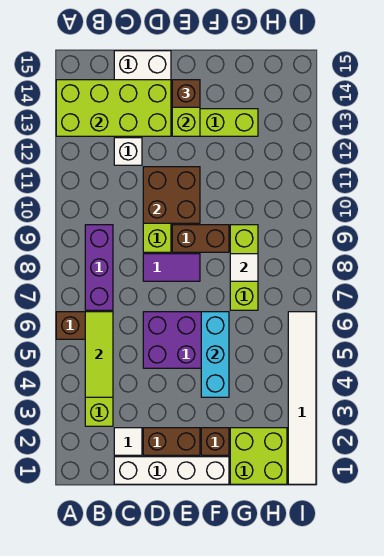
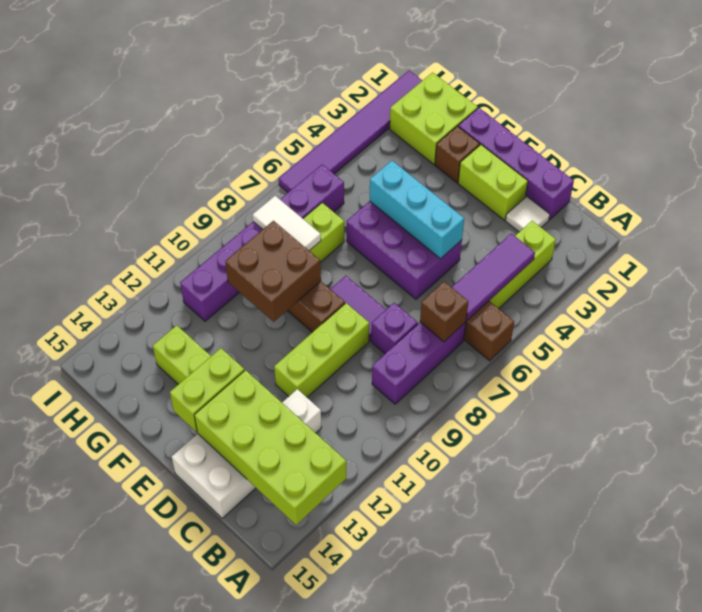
lime 1x3 tile [85,312,113,397] -> purple 1x3 tile [452,234,535,320]
white 1x4 brick [114,457,229,484] -> purple 1x4 brick [458,108,574,220]
none -> purple 1x1 brick [371,303,418,354]
brown 1x2 brick [143,428,200,455] -> lime 1x2 brick [458,145,528,220]
brown 2x2 brick [143,167,200,223] -> brown 2x2 brick moved to [225,221,321,322]
brown 1x1 brick [172,80,200,107] -> brown 1x1 brick moved to [420,282,468,342]
cyan 1x3 brick [201,312,229,397] -> cyan 1x3 brick turned to [370,161,464,259]
white 1x1 tile [230,254,258,281] -> white 1x2 tile [253,196,321,251]
none -> purple 1x6 brick [180,165,344,321]
white 1x6 tile [288,312,316,484] -> purple 1x6 tile [279,71,422,192]

